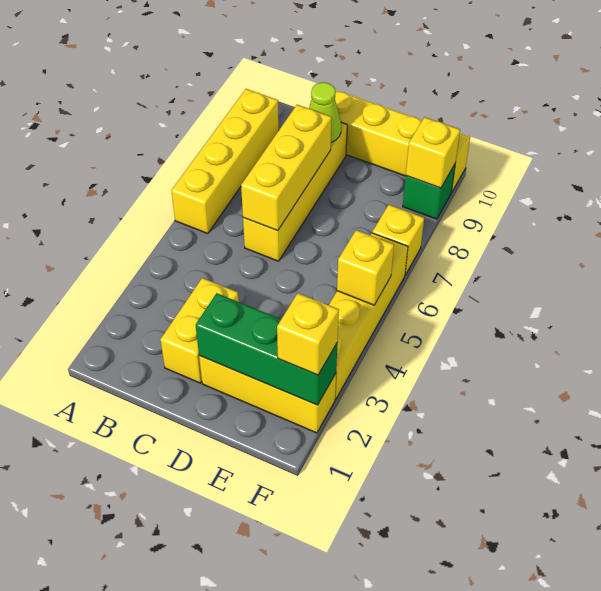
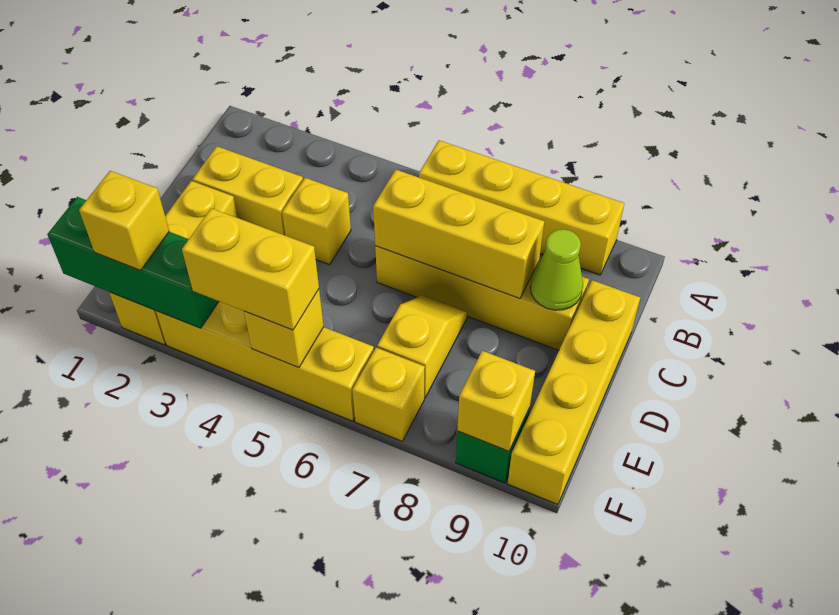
none -> yellow 1x1 brick [282,178,351,265]
green 1x3 brick [196,293,337,405] -> green 1x3 brick turned to [47,197,219,328]
none -> yellow 1x2 slope [377,295,467,398]
none -> yellow 1x2 brick [182,208,319,330]

